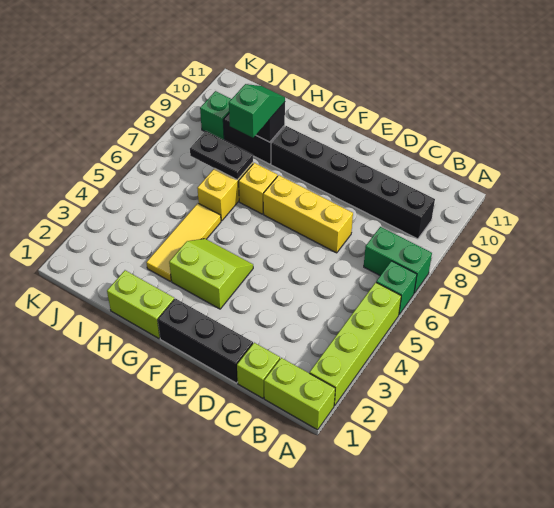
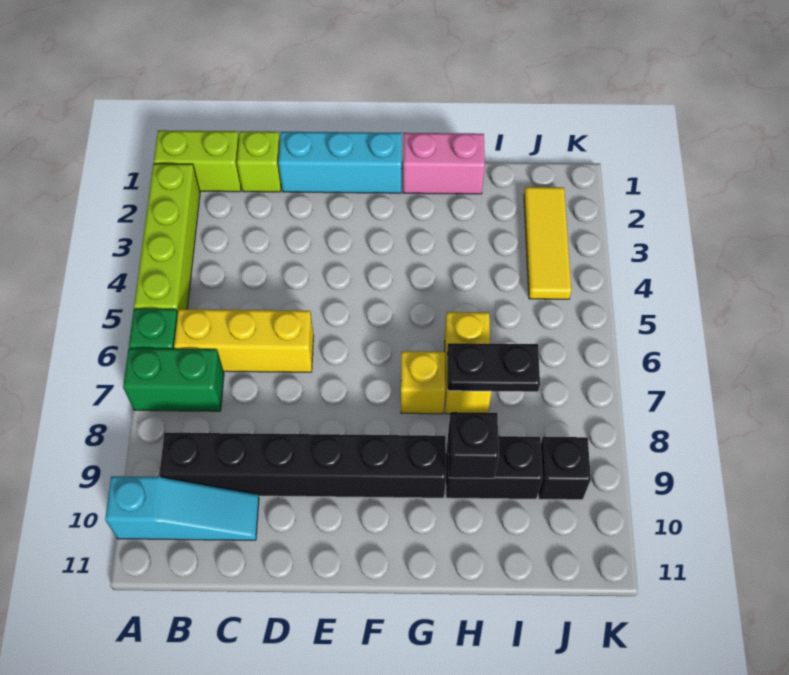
none -> cyan 1x3 slope [105,476,259,540]
black 1x3 brick [158,299,253,383] -> cyan 1x3 brick [278,132,402,193]
yellow 1x3 brick [263,175,353,253] -> yellow 1x3 brick moved to [174,309,314,372]
lime 2x2 slope [169,239,253,309] -> none
lime 1x2 brick [107,270,174,338] -> pink 1x2 brick [403,133,485,194]
yellow 1x3 tile [146,203,221,281] -> yellow 1x3 tile moved to [524,187,571,299]
green 1x2 slope [229,84,285,138] -> none
green 1x1 brick [200,91,231,140] -> black 1x1 brick [538,437,591,500]

